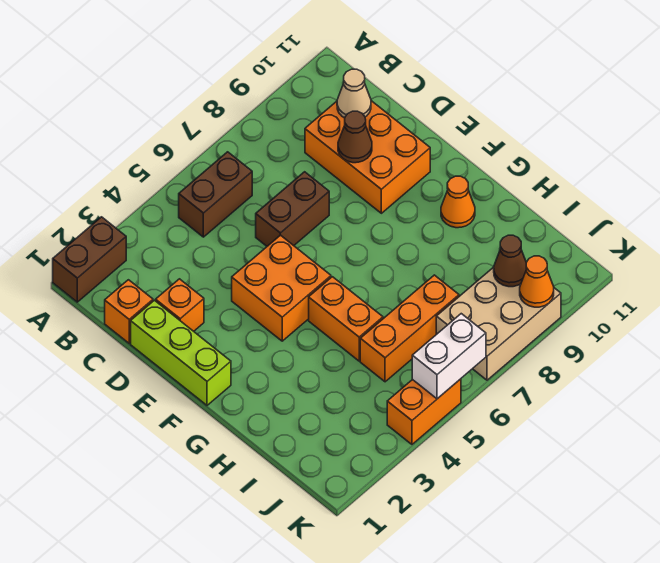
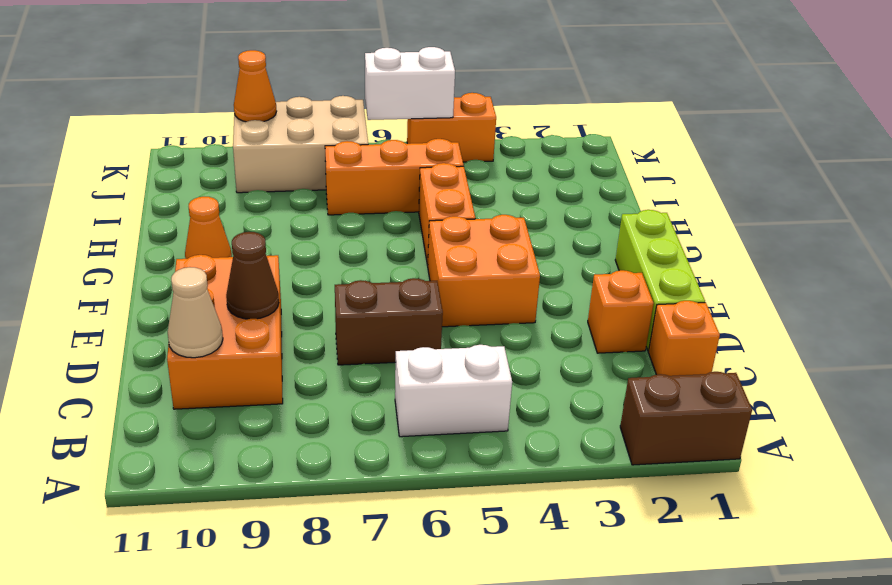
brown 1x2 brick [179,152,252,237] -> white 1x2 brick [395,345,512,437]
brown 1x1 cone [494,235,526,287] -> none

